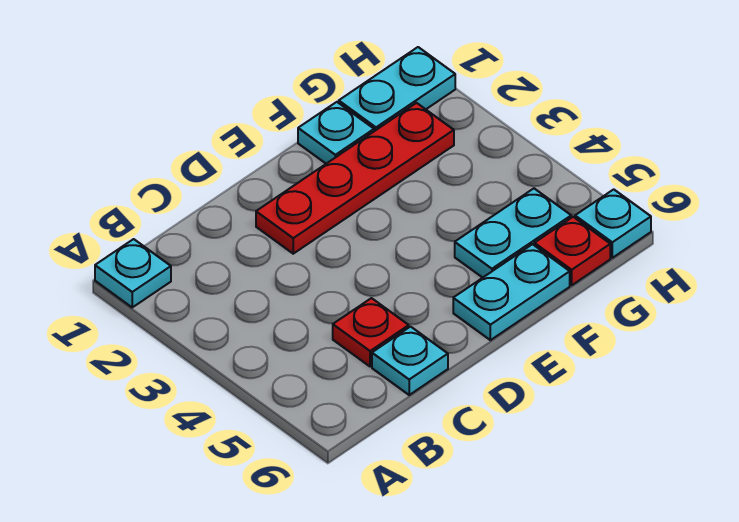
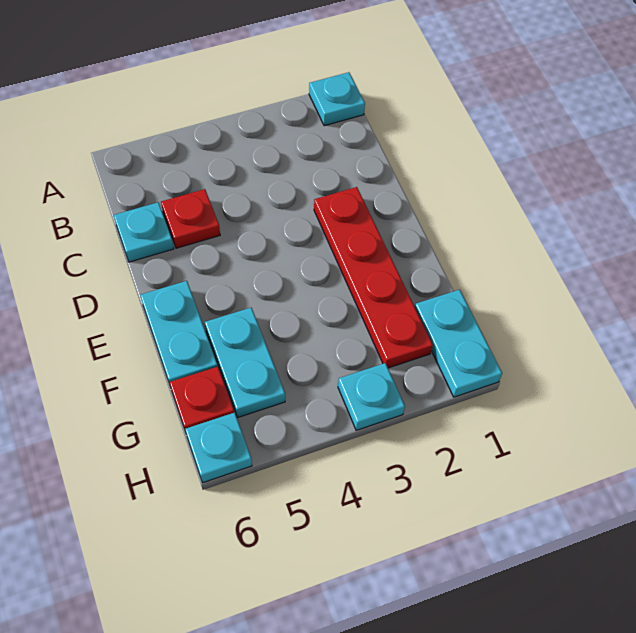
cyan 1x1 plate [298,102,374,164] -> cyan 1x1 plate moved to [338,363,405,430]

